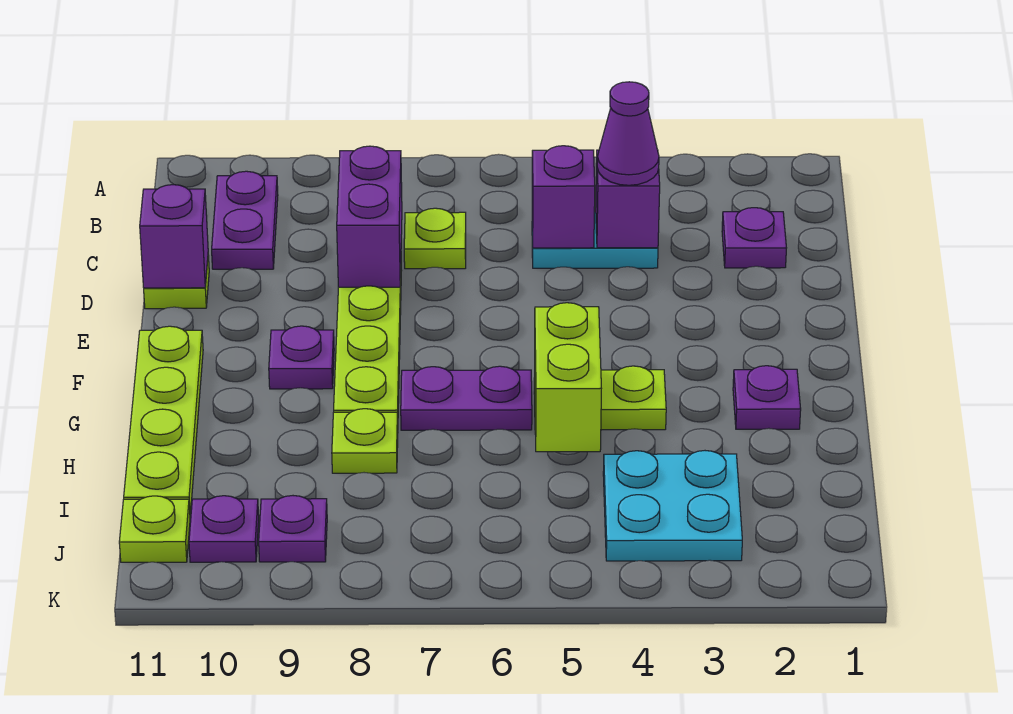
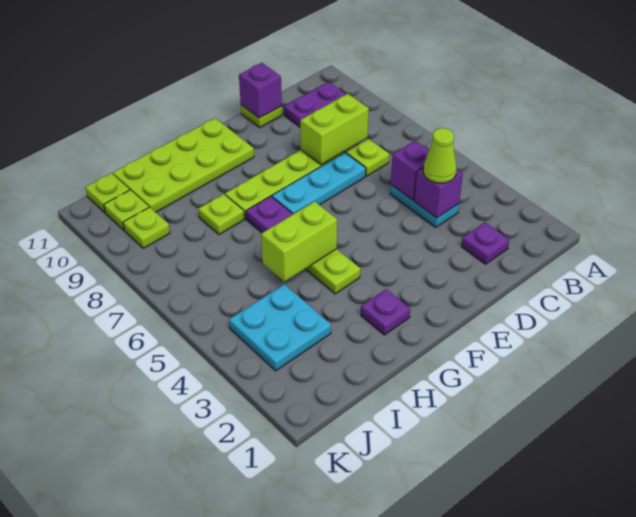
purple 1x1 cone [597,82,659,185] -> lime 1x1 cone [423,128,457,183]
purple 1x2 brick [337,146,402,287] -> lime 1x2 brick [300,94,369,165]
none -> cyan 1x3 plate [272,153,366,214]
purple 1x1 plate [269,326,334,389] -> none
lime 1x4 plate [124,326,203,515] -> lime 2x4 plate [113,118,254,212]
purple 1x1 plate [259,496,327,562] -> lime 1x1 plate [123,207,170,248]
purple 1x1 plate [189,496,259,562] -> lime 1x1 plate [104,190,149,230]

